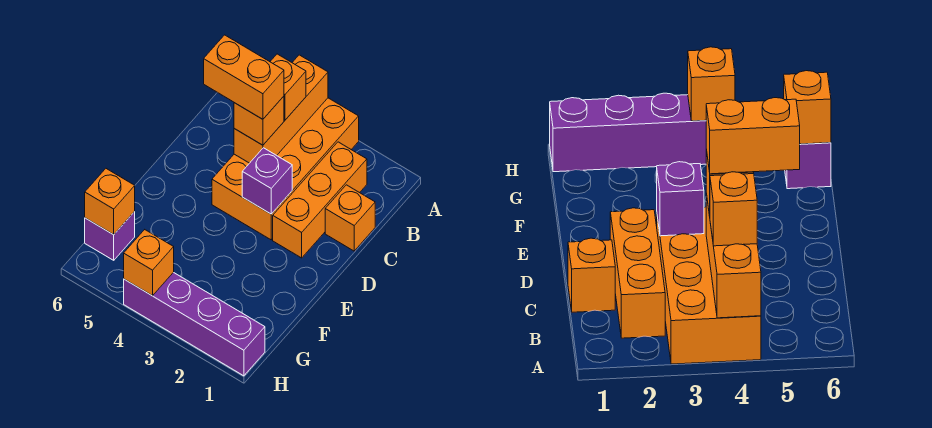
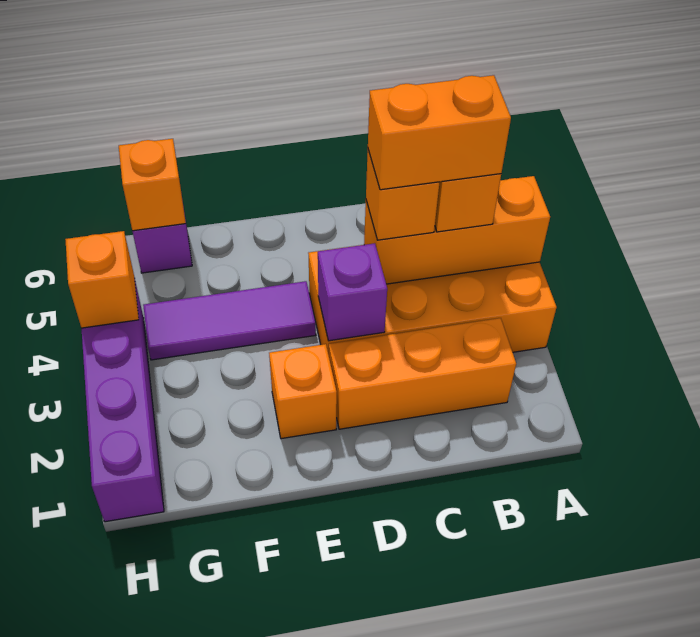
orange 1x1 brick [325,185,375,251] -> orange 1x1 brick moved to [269,344,337,439]
orange 1x2 brick [204,35,284,119] -> orange 1x2 brick turned to [368,75,511,190]
none -> purple 1x3 tile [143,281,316,360]

